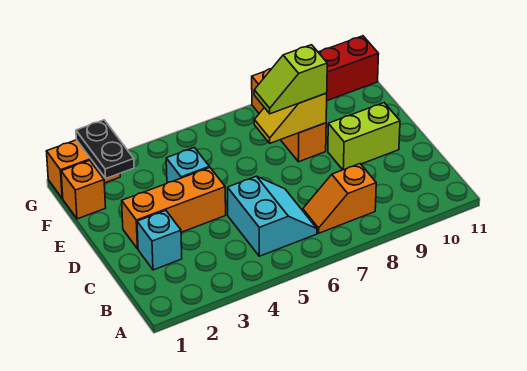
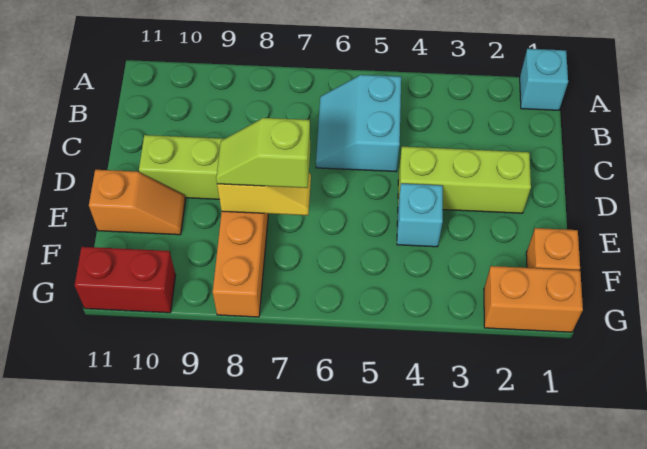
orange 1x2 slope [303,164,376,233] -> orange 1x2 slope moved to [89,170,185,235]
cyan 1x1 brick [137,210,182,270] -> cyan 1x1 brick moved to [520,49,568,110]
orange 1x3 brick [122,167,226,249] -> lime 1x3 brick [398,147,531,213]
lime 1x2 slope [254,45,327,114] -> lime 1x2 slope turned to [216,118,310,188]
black 1x2 plate [76,120,134,178] -> none

